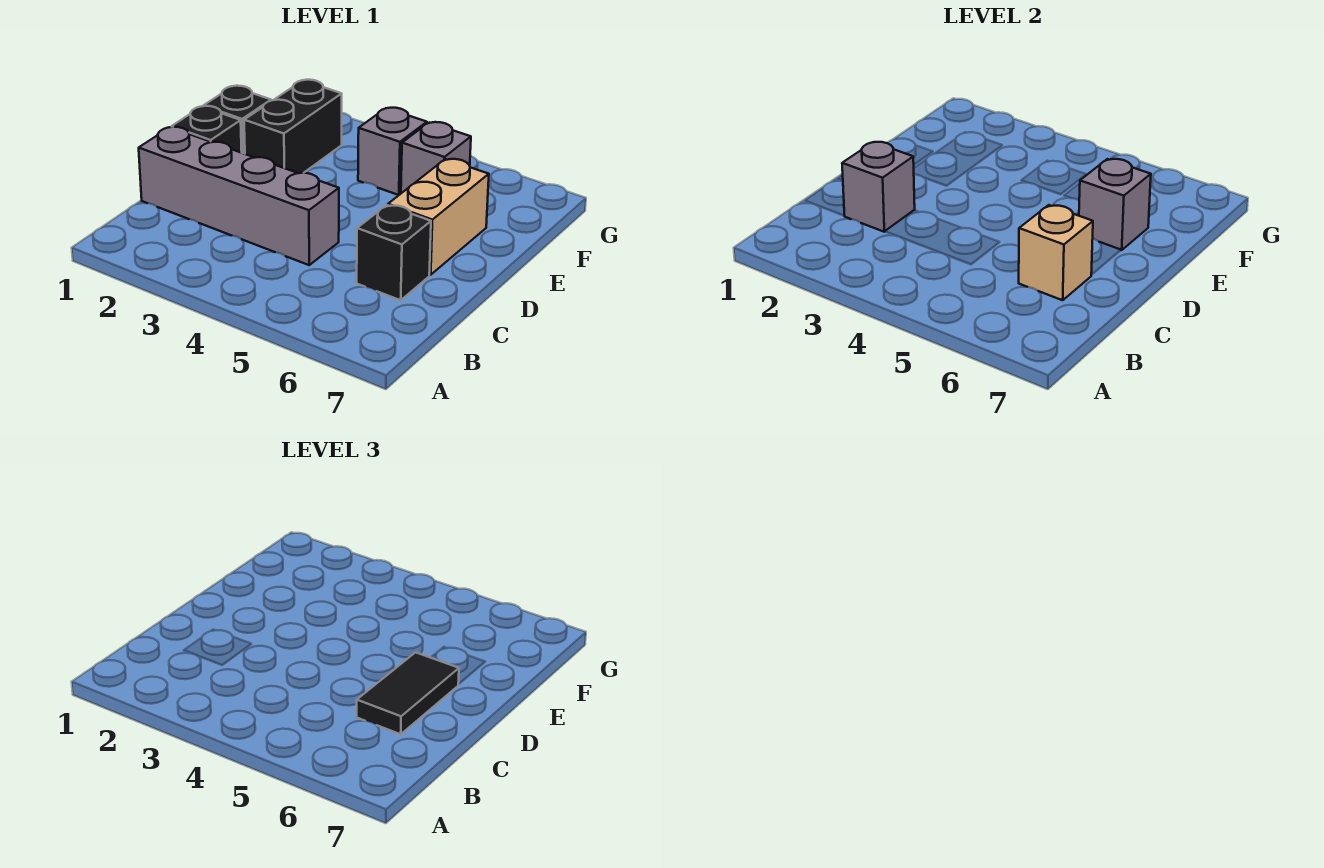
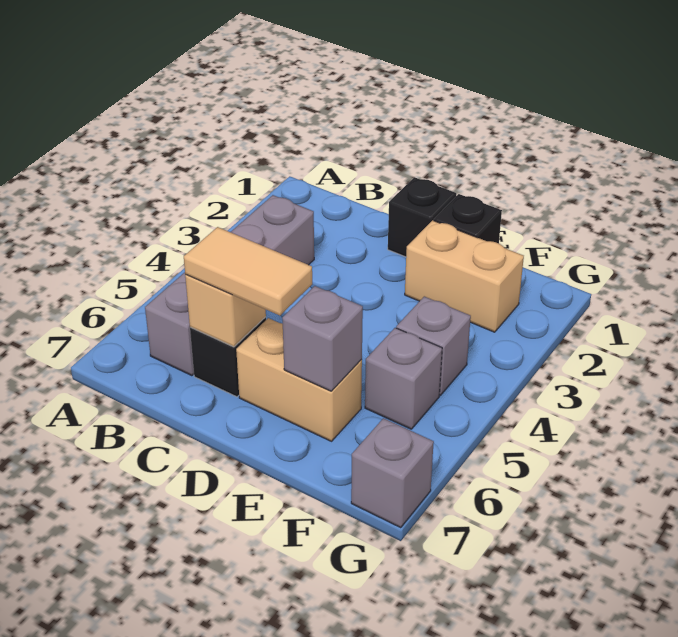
grey 1x4 brick [139,127,339,265] -> grey 1x4 brick moved to [145,195,314,376]
grey 1x1 brick [842,142,915,232] -> grey 1x1 brick moved to [351,418,434,528]
black 1x2 tile [357,652,459,734] -> tan 1x2 tile [184,227,312,315]
black 1x2 brick [244,80,342,173] -> tan 1x2 brick [405,220,524,332]

